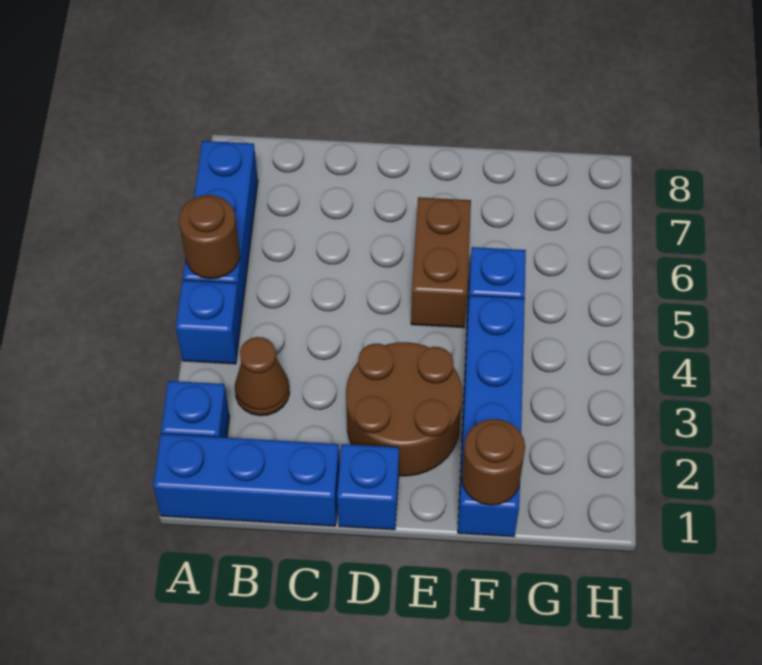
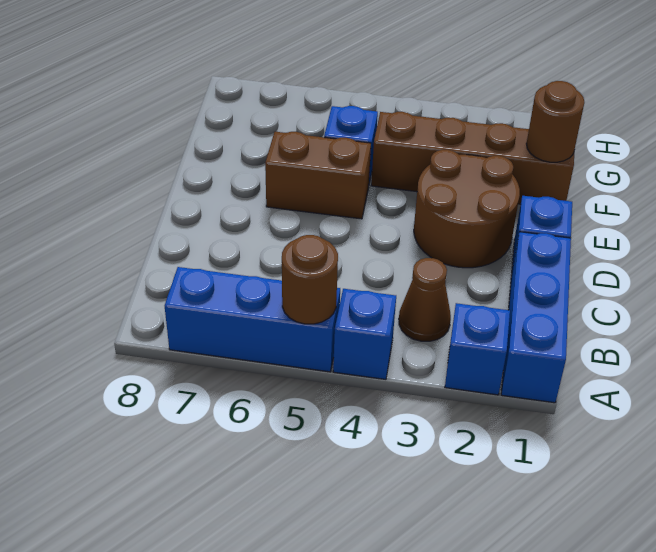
blue 1x4 brick [458,296,525,537] -> brown 1x4 brick [371,112,574,204]

